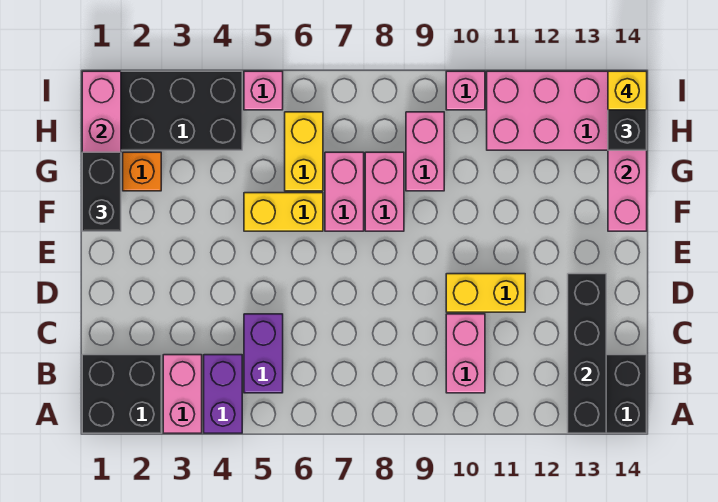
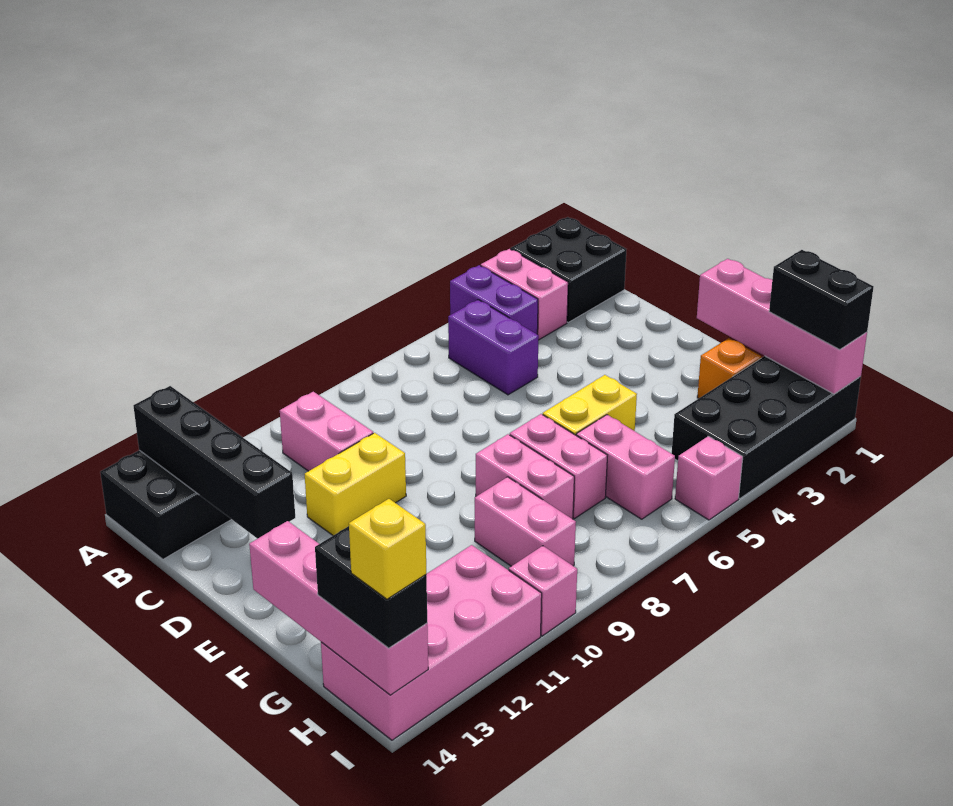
black 1x2 brick [82,152,121,231] -> black 1x2 brick moved to [769,250,873,350]
yellow 1x2 brick [285,112,323,191] -> pink 1x2 brick [576,415,675,519]

